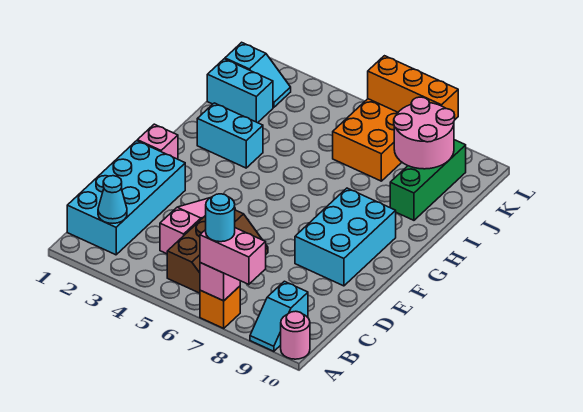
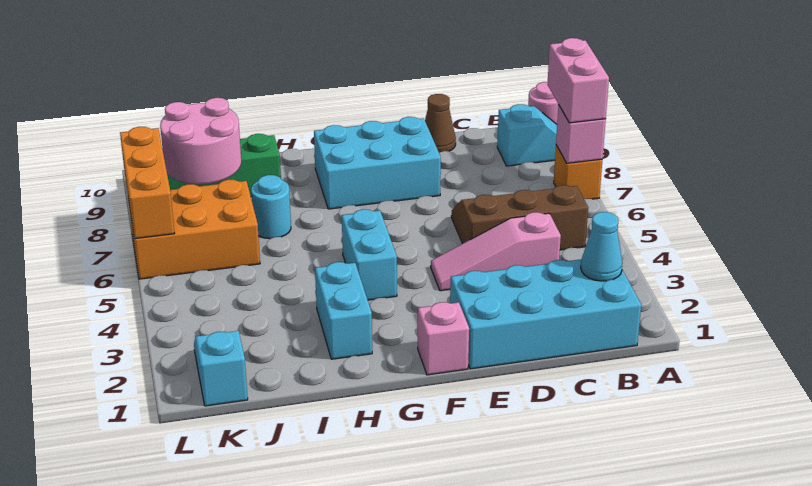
cyan 1x1 round brick [206,194,235,242] -> cyan 1x1 round brick moved to [251,175,291,239]
none -> brown 1x1 cone [425,94,456,152]
cyan 1x2 brick [207,59,273,123] -> cyan 1x2 brick moved to [342,209,397,300]

